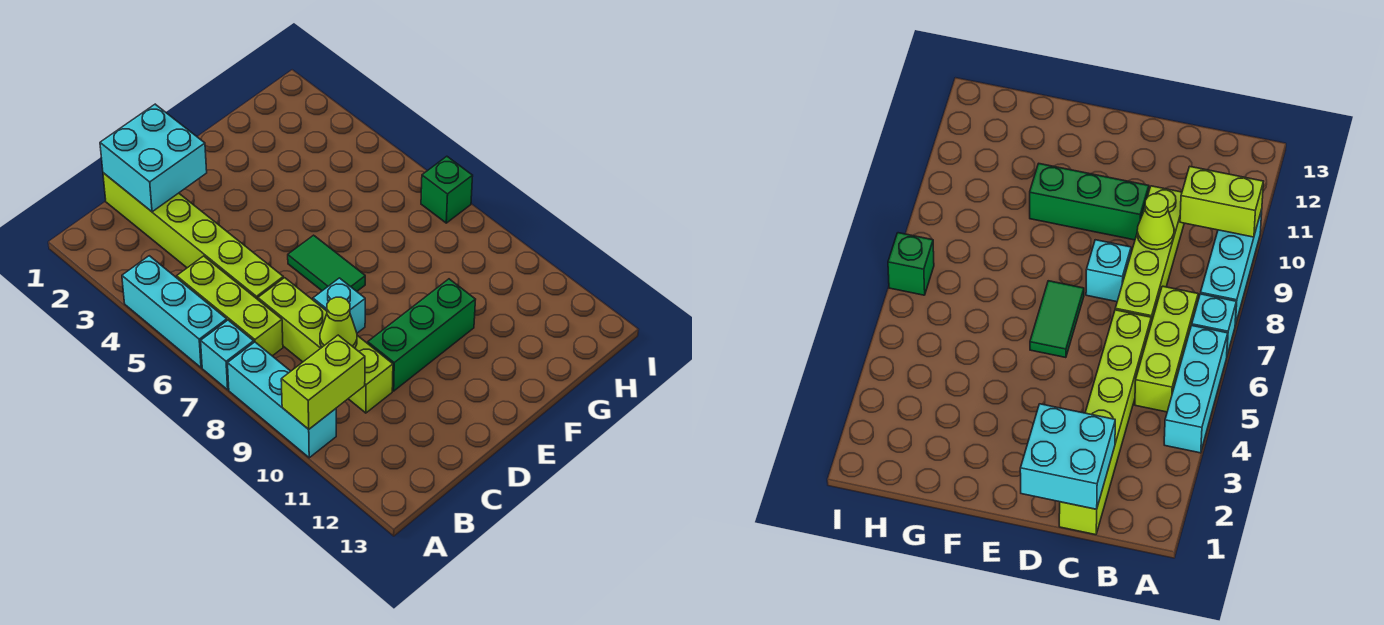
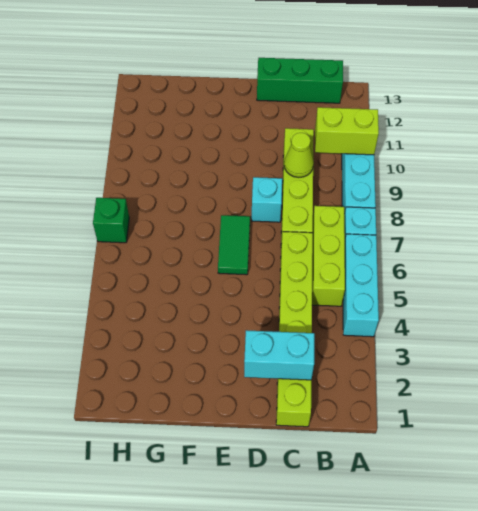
cyan 2x2 brick [100,104,207,212] -> cyan 1x2 brick [244,330,314,380]
green 1x3 brick [368,279,476,391] -> green 1x3 brick moved to [257,58,343,103]

